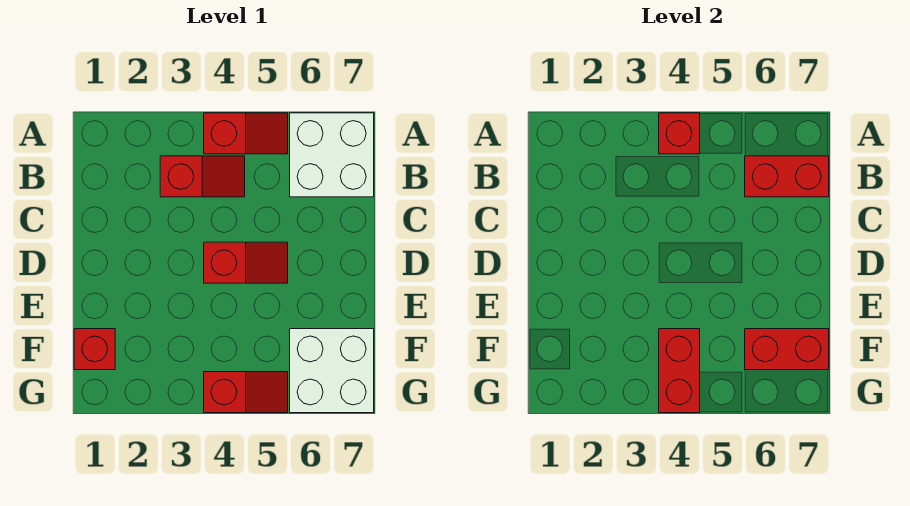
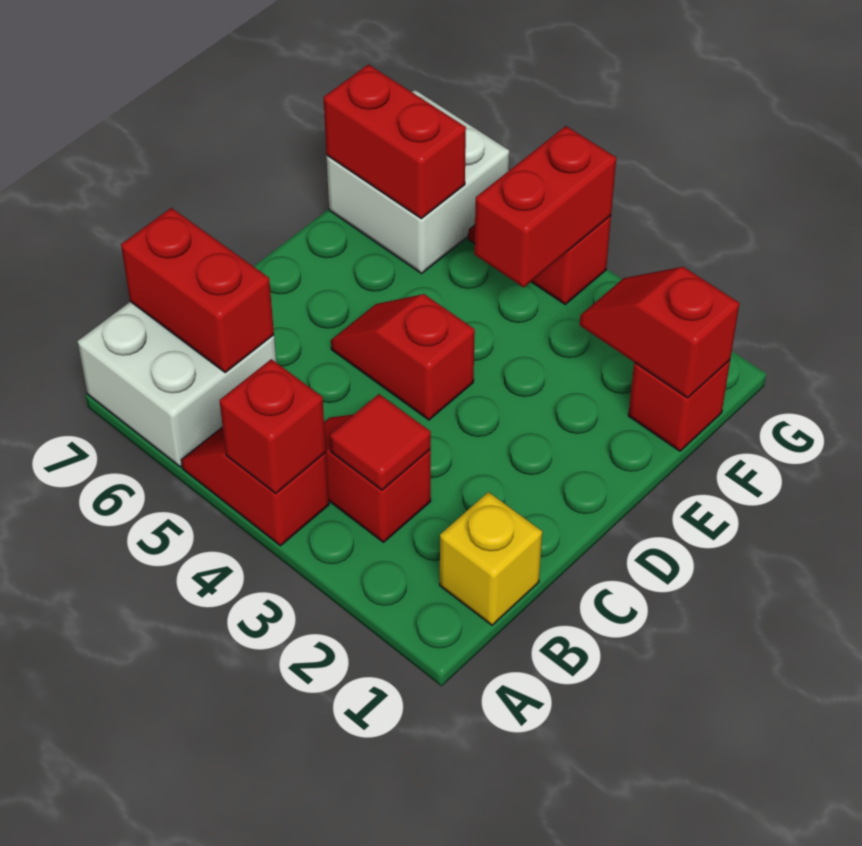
none -> yellow 1x1 brick [440,492,542,625]
none -> red 1x1 tile [330,394,431,490]
none -> red 1x2 slope [580,267,740,398]

